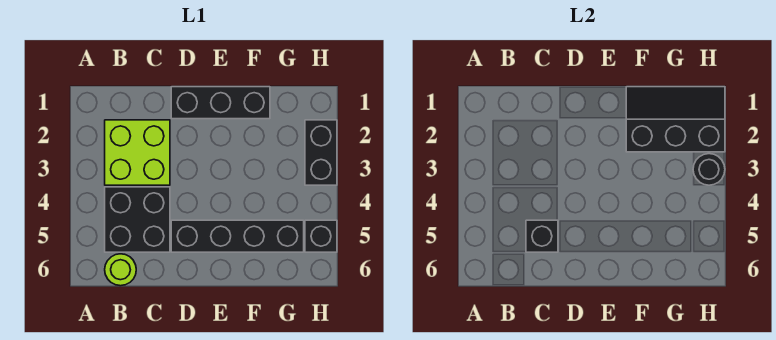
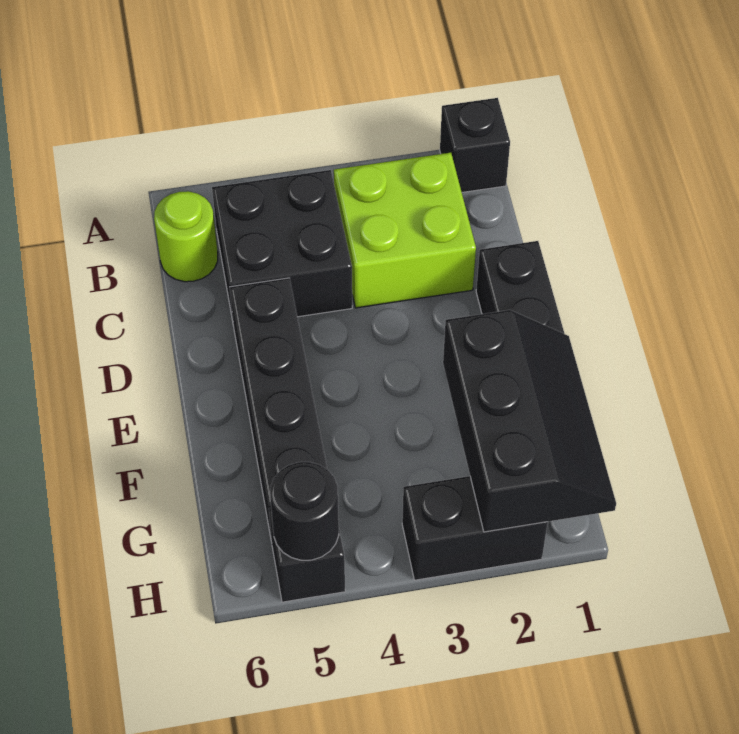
black 1x1 brick [526,220,558,252] -> black 1x1 brick moved to [440,98,510,192]
black 1x1 round brick [693,154,725,185] -> black 1x1 round brick moved to [270,462,339,560]

